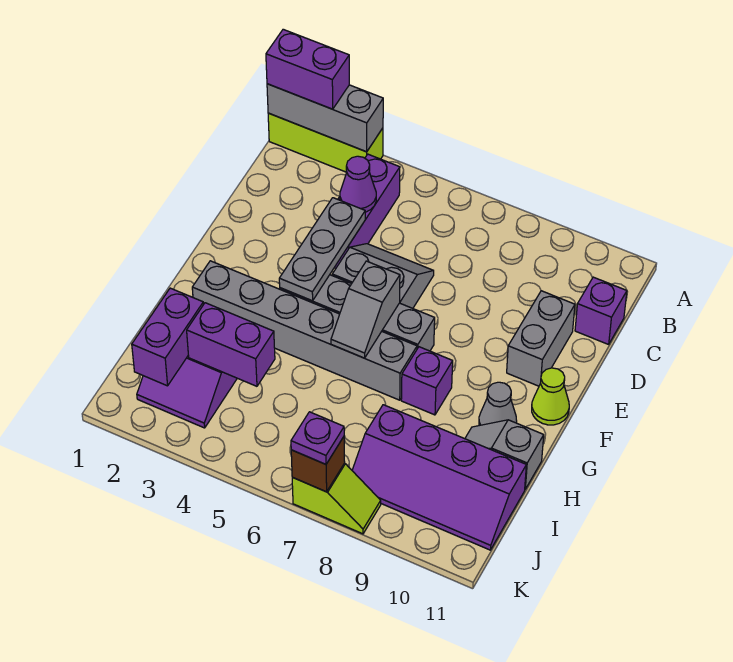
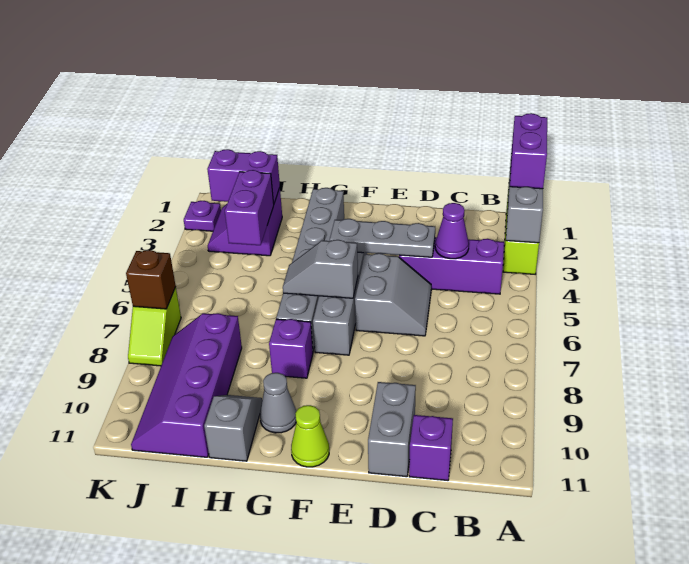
grey 1x2 brick [507,291,575,386] -> grey 1x2 brick turned to [368,382,416,477]
purple 1x1 plate [291,412,344,464] -> purple 1x1 plate moved to [184,201,221,231]

